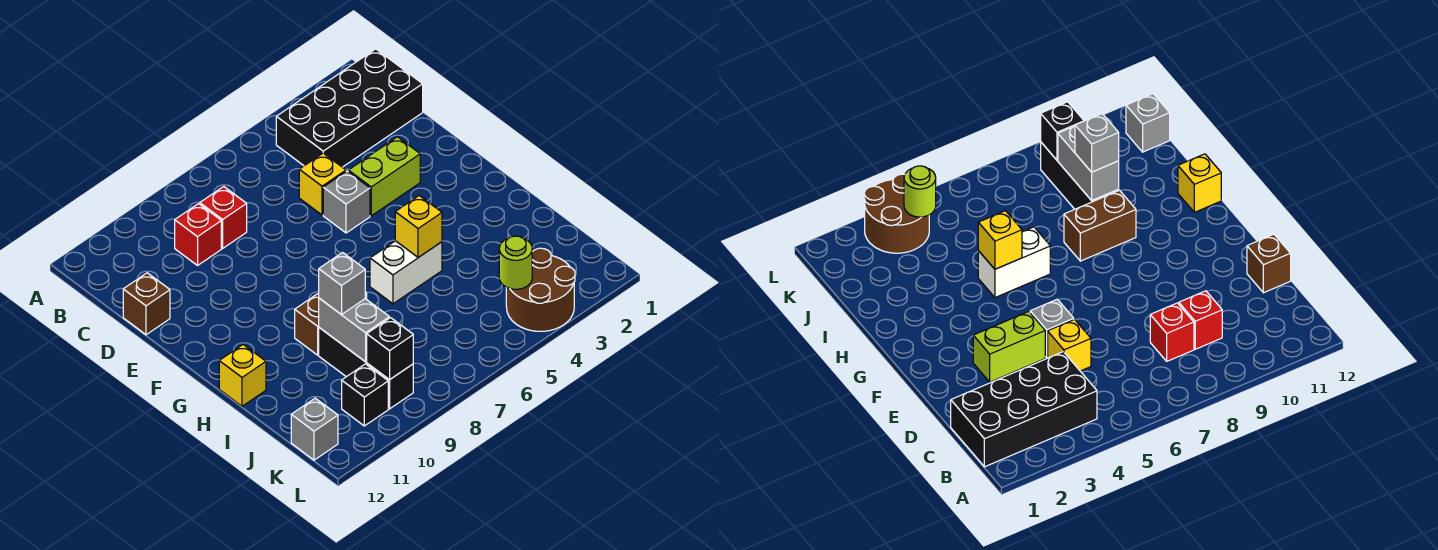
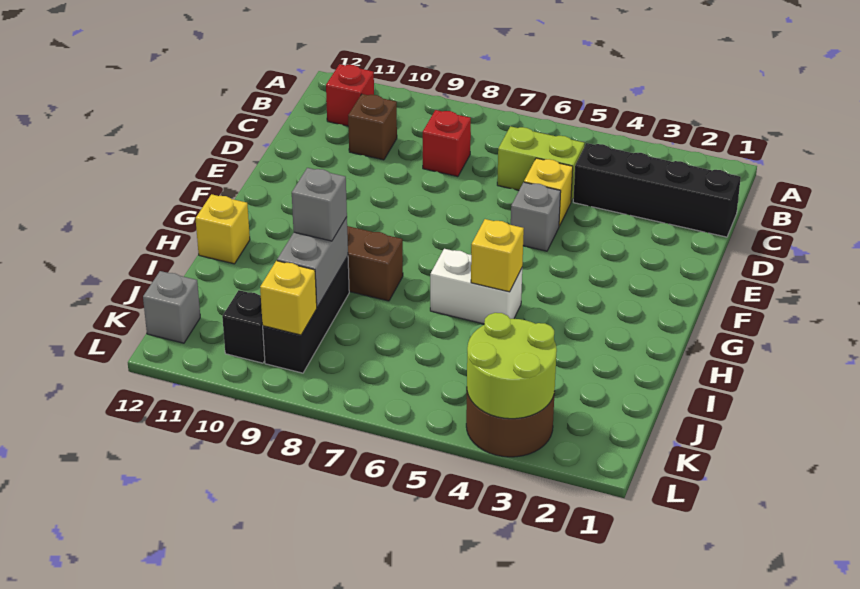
black 2x4 brick [276,49,423,167] -> black 1x4 brick [573,143,741,237]
red 1x1 brick [175,204,221,265] -> red 1x1 brick moved to [326,64,374,126]
brown 1x1 brick [123,273,170,335] -> brown 1x1 brick moved to [348,94,397,160]
lime 1x2 brick [348,137,420,216] -> lime 1x2 brick moved to [497,126,585,202]
lime 1x1 round brick [499,236,532,289] -> lime 2x2 round brick [467,313,557,419]
black 1x1 brick [367,318,413,380] -> yellow 1x1 brick [260,261,317,335]

